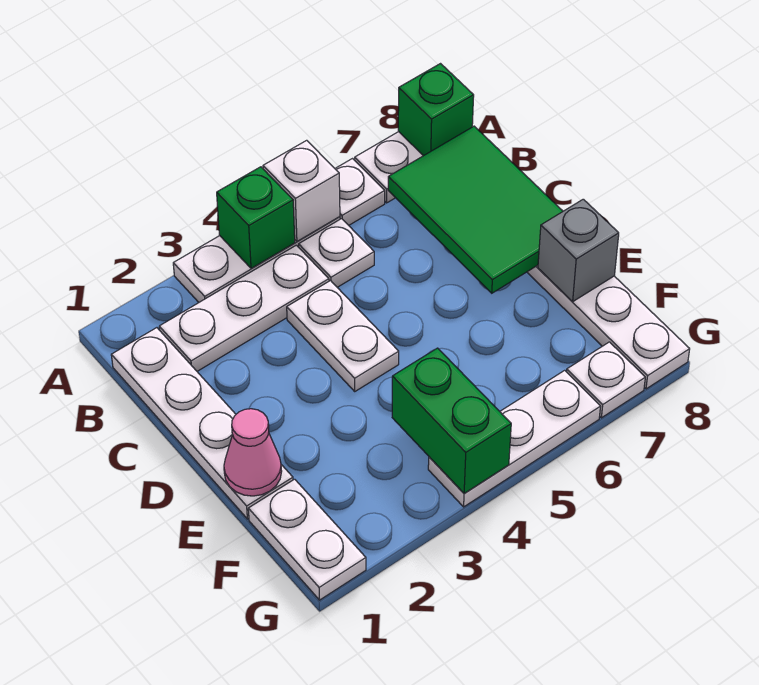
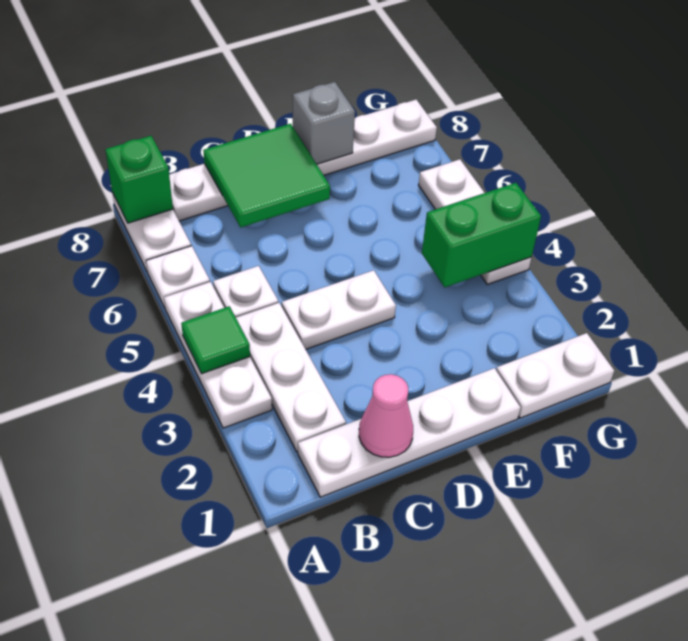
green 1x1 brick [217,167,295,269] -> green 1x1 tile [181,306,250,374]
white 1x1 brick [263,140,340,242] -> none
green 2x3 tile [388,126,563,293] -> green 2x2 tile [203,124,330,227]
pink 1x1 cone [224,409,282,496] -> pink 1x1 cone moved to [359,374,413,457]
white 1x1 plate [567,342,645,418] -> none

